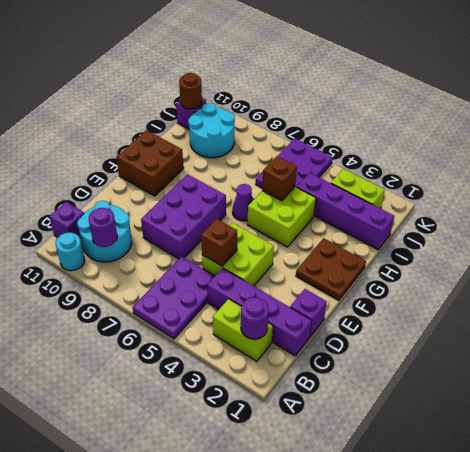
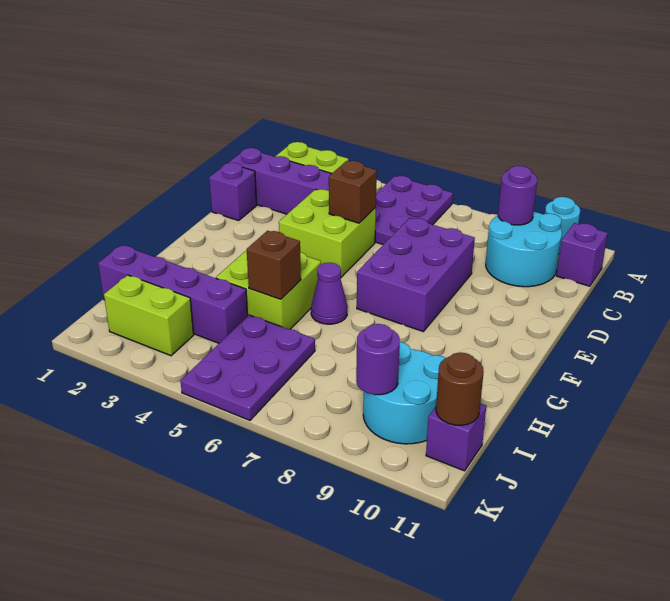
purple 1x1 round brick [241,298,269,339] -> purple 1x1 round brick moved to [356,324,400,395]
brown 2x2 plate [296,238,366,300] -> none
brown 2x2 brick [116,130,184,196] -> none

